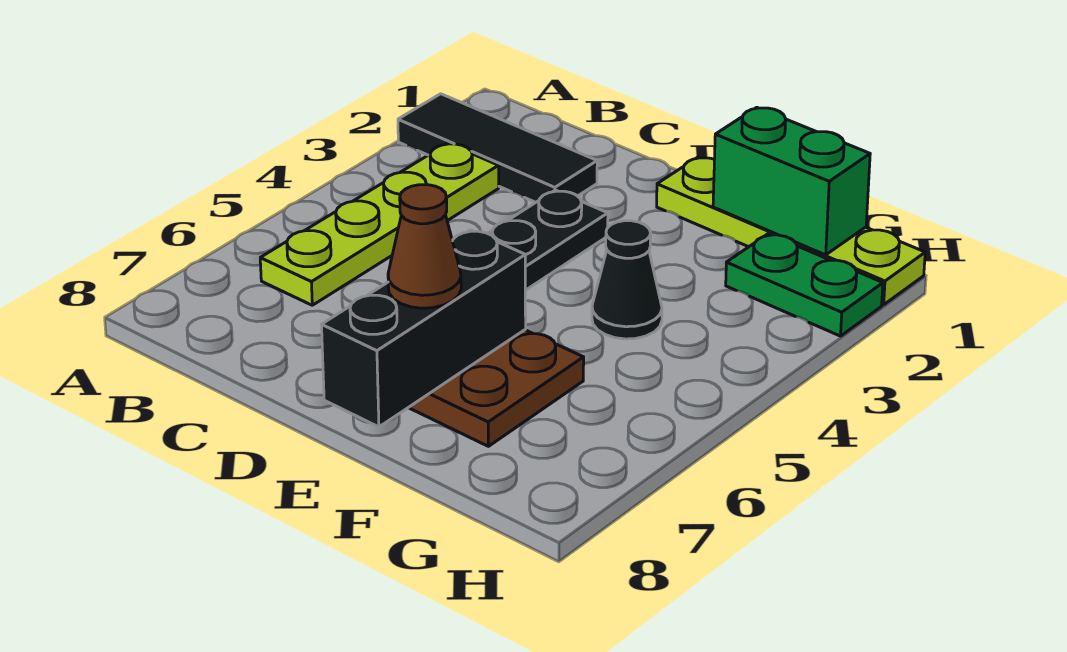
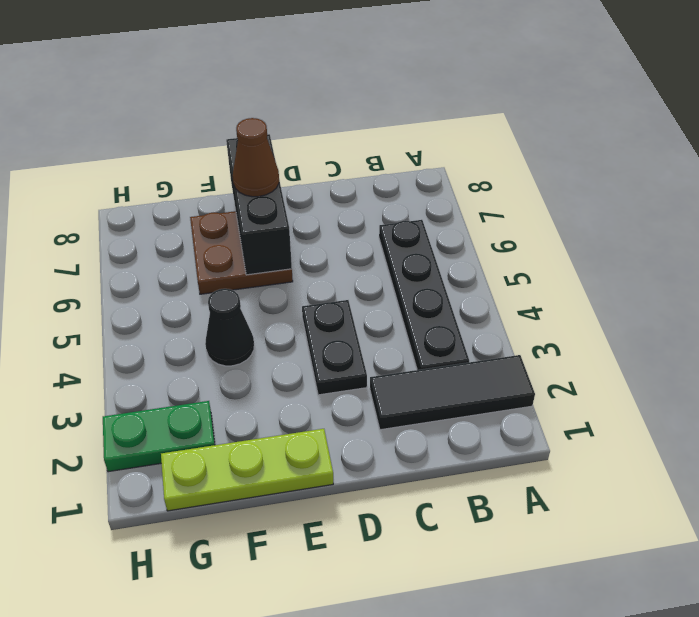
lime 1x4 plate [260,144,499,305] -> black 1x4 plate [379,220,469,370]
lime 1x4 plate [657,157,925,305] -> lime 1x3 plate [161,429,333,511]
green 1x2 brick [713,107,870,255] -> none

